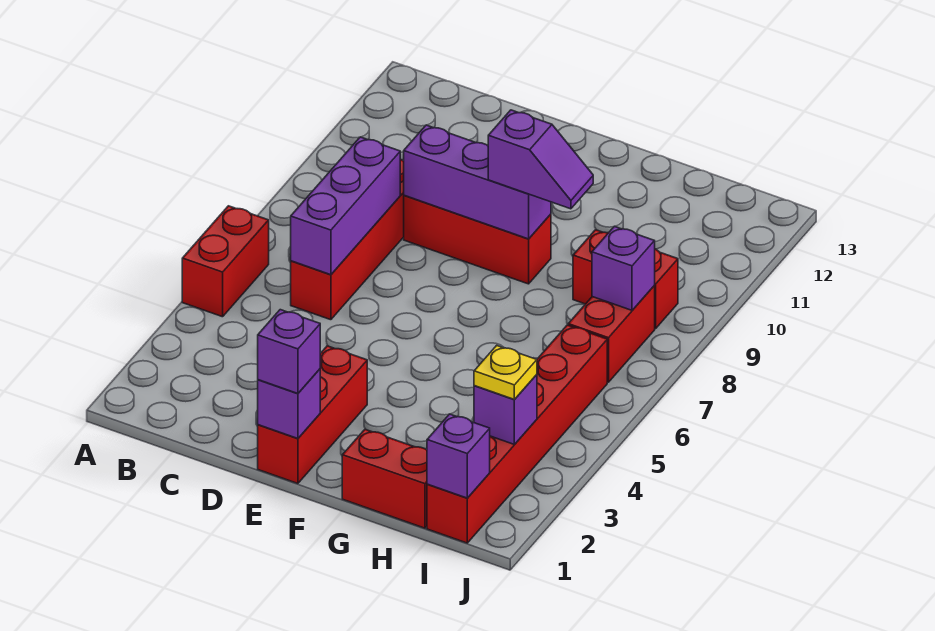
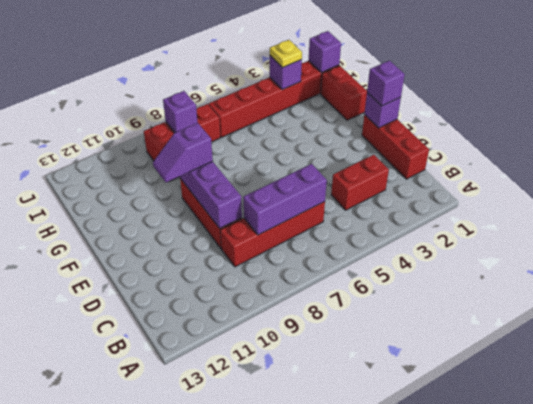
red 1x2 brick [182,206,269,317] -> red 1x2 brick moved to [331,155,389,210]
red 1x3 brick [258,346,367,484] -> red 1x3 brick turned to [362,115,429,179]
purple 1x2 slope [488,110,593,209] -> purple 1x2 slope turned to [153,123,213,182]

